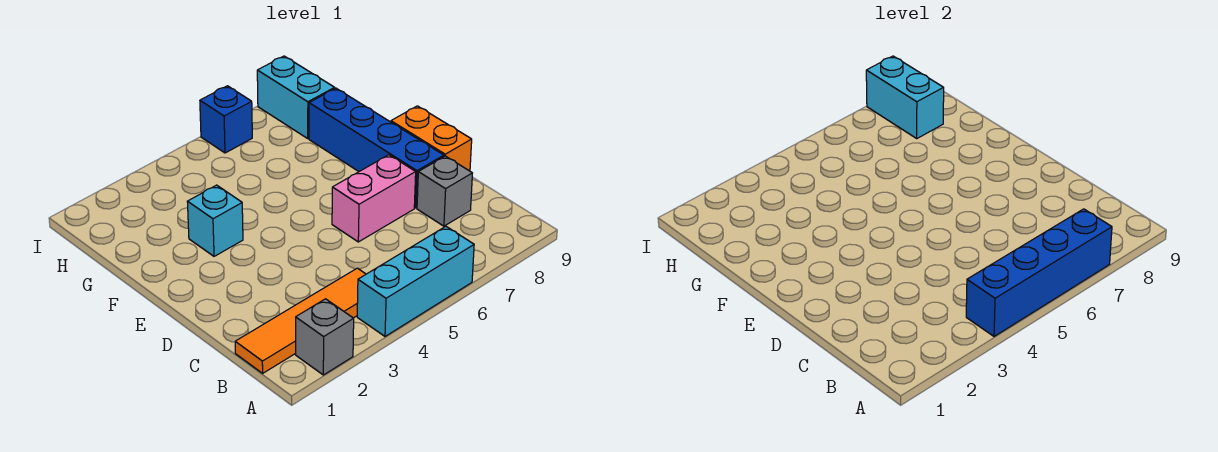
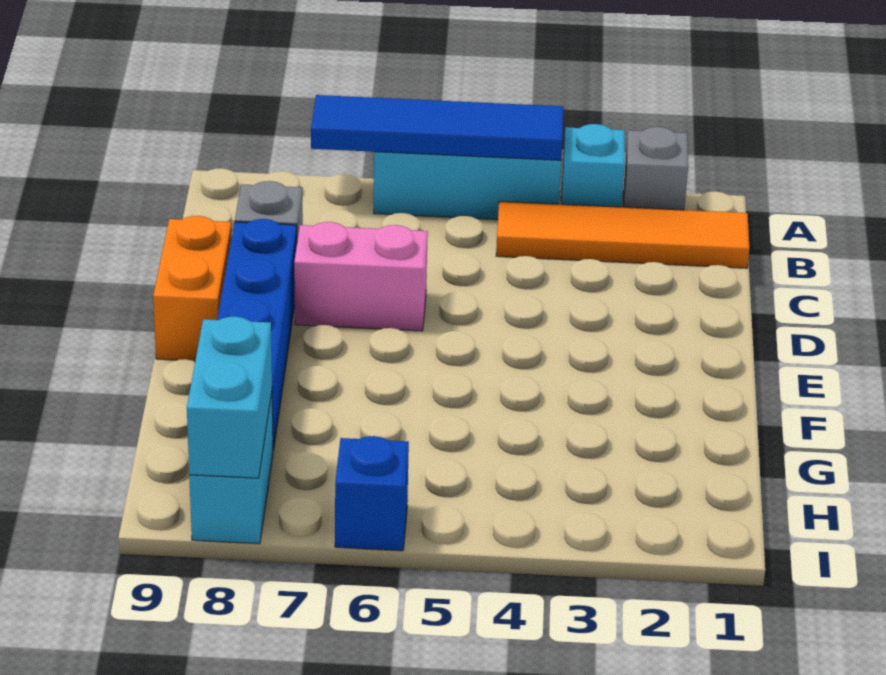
blue 1x4 brick [966,209,1112,336] -> blue 1x4 tile [311,95,563,160]
cyan 1x1 brick [187,185,243,256] -> cyan 1x1 brick moved to [561,124,625,207]

